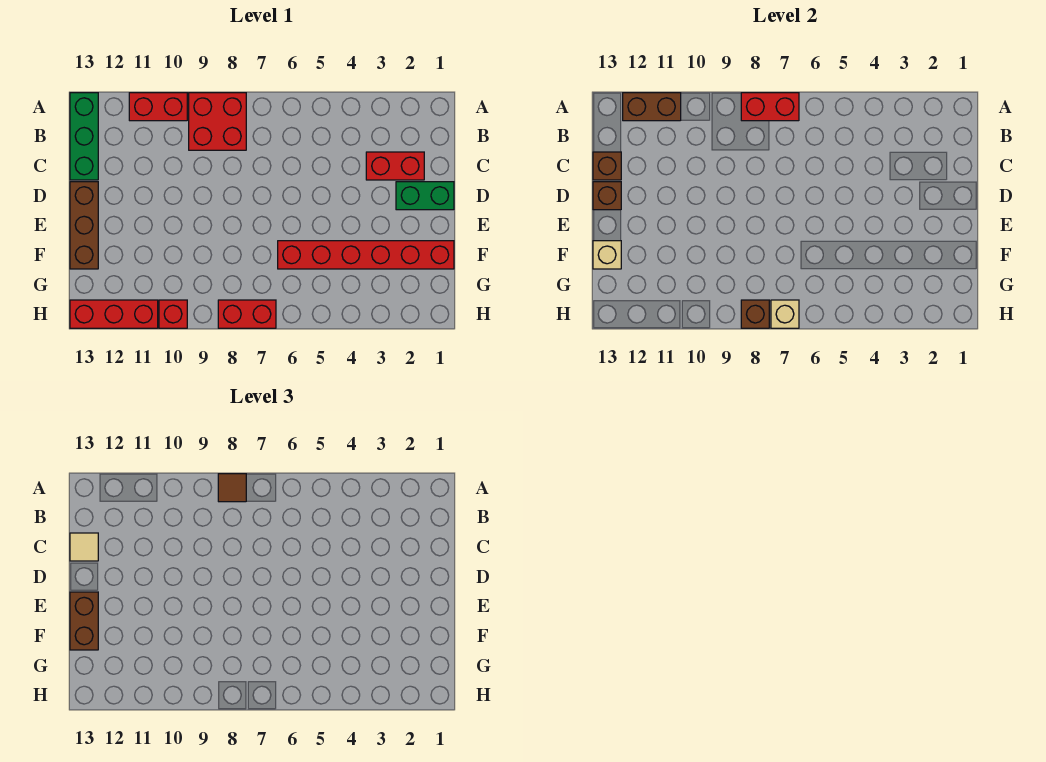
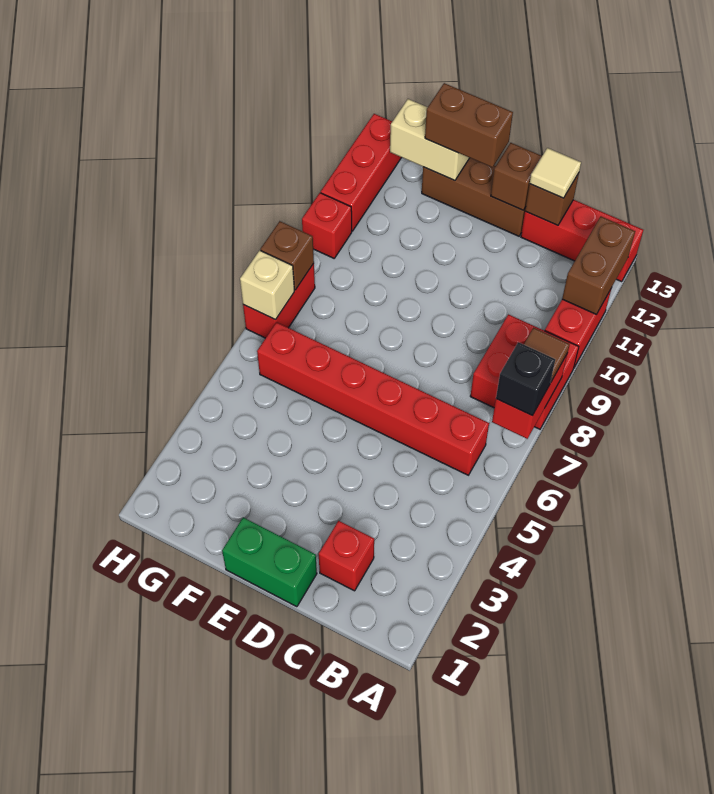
none -> black 1x1 brick [496,342,555,415]
green 1x3 brick [70,93,98,180] -> red 1x3 brick [521,200,643,282]
red 1x2 brick [366,152,424,180] -> red 1x1 brick [319,521,374,591]
green 1x2 brick [396,182,454,210] -> green 1x2 brick turned to [222,518,317,607]
red 1x6 brick [278,241,454,269] -> red 1x6 brick turned to [257,322,489,475]
tan 1x1 brick [593,241,621,269] -> tan 1x2 brick [390,99,469,180]

